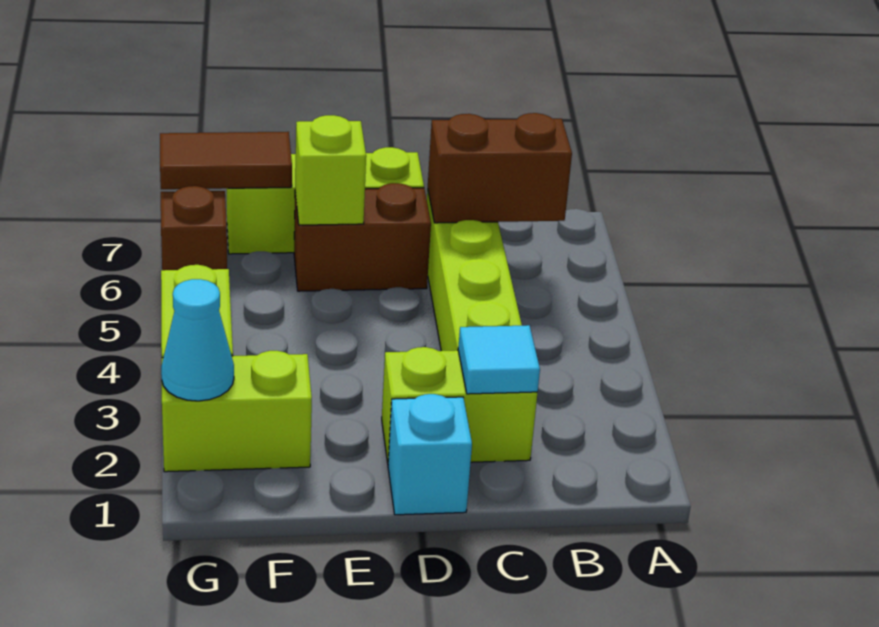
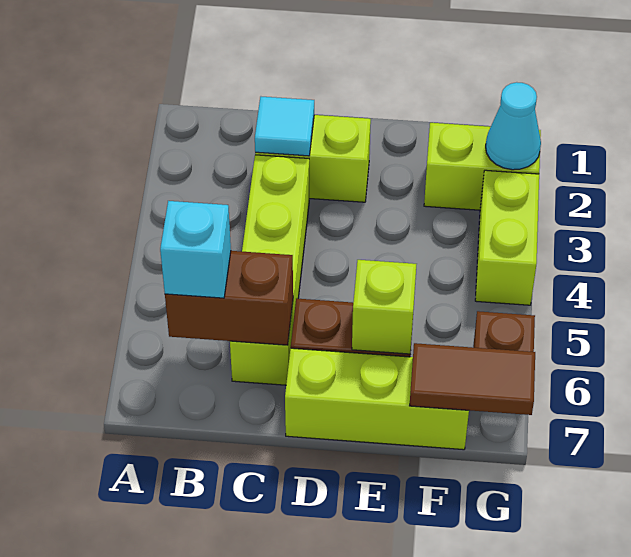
cyan 1x1 brick [388,394,472,515] -> cyan 1x1 brick moved to [160,201,231,298]

